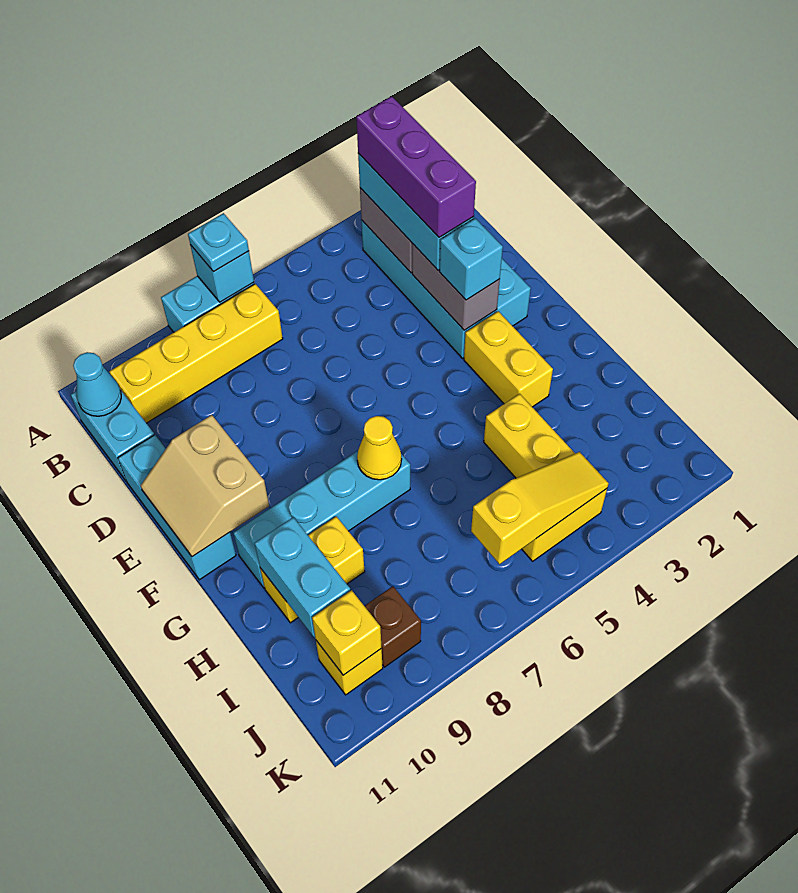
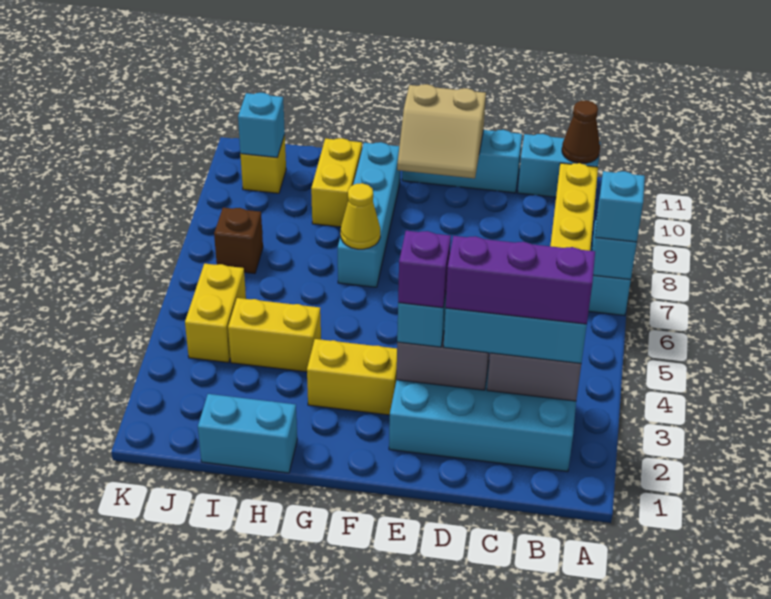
cyan 1x1 plate [188,213,249,272] -> cyan 1x1 brick [595,171,645,242]
cyan 1x1 cone [73,352,121,416] -> brown 1x1 cone [562,100,600,163]
none -> purple 1x1 brick [398,231,451,308]
tan 2x2 slope [141,415,269,557] -> tan 2x2 slope turned to [397,84,486,178]
cyan 1x2 brick [255,517,350,637] -> cyan 1x2 brick moved to [198,394,297,473]
yellow 1x3 slope [471,452,609,564] -> none
brown 1x1 brick [365,586,421,667] -> brown 1x1 brick moved to [214,208,263,274]
yellow 1x1 brick [312,590,382,675] -> cyan 1x1 brick [238,93,285,157]

